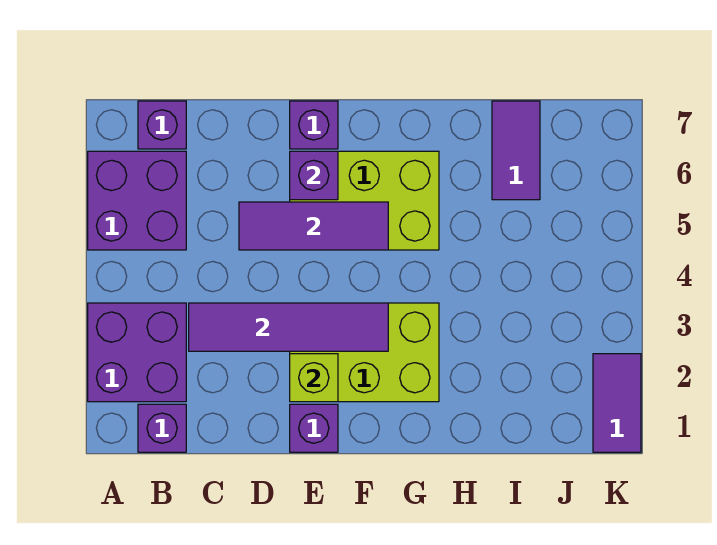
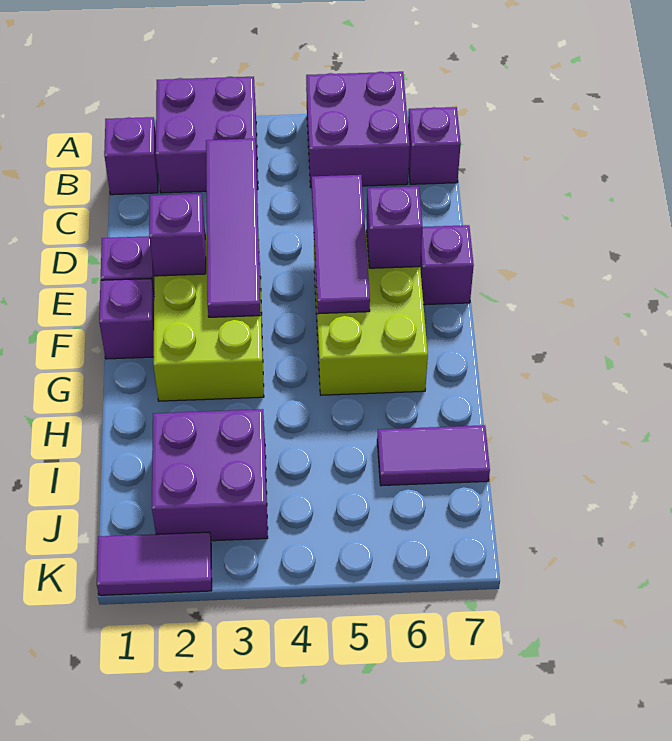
lime 1x1 brick [290,354,338,402] -> purple 1x1 brick [149,194,206,276]
none -> purple 1x1 brick [99,279,154,359]
none -> purple 2x2 brick [152,409,268,541]

